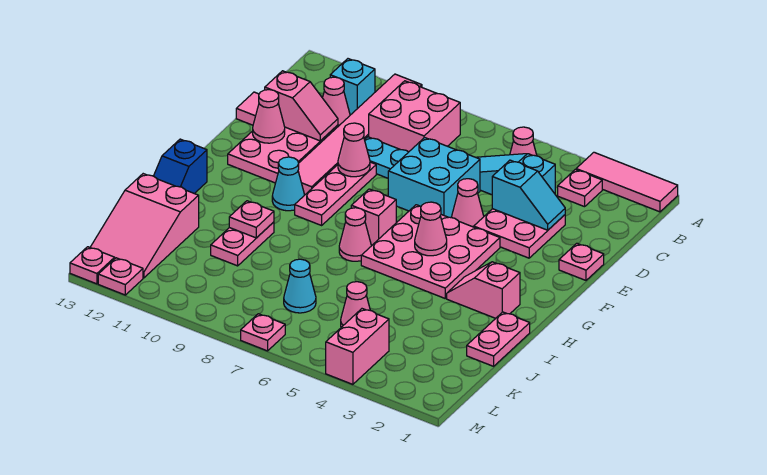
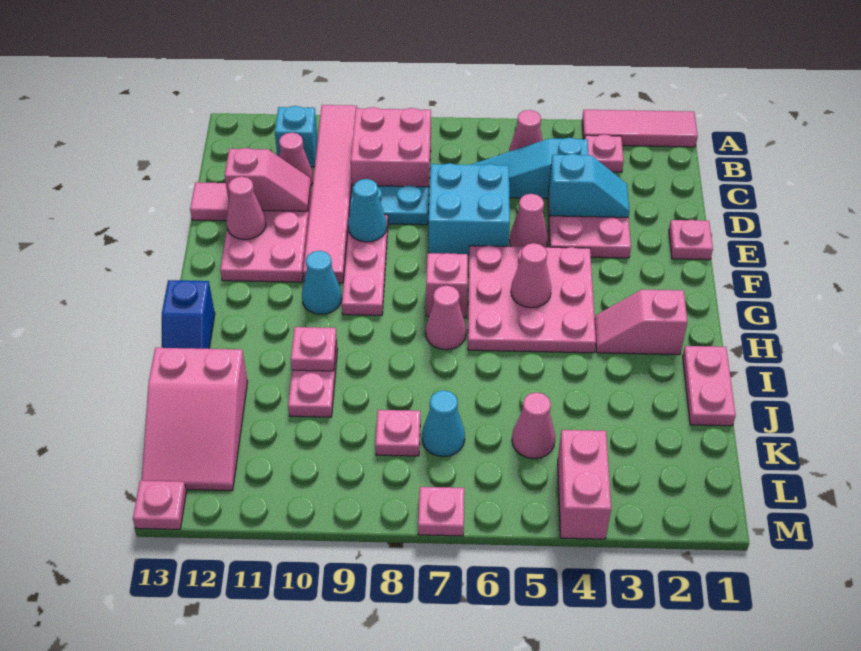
pink 1x1 cone [338,123,370,177] -> cyan 1x1 cone [348,179,387,242]
pink 1x1 plate [98,258,143,295] -> pink 1x1 plate moved to [375,410,420,456]

